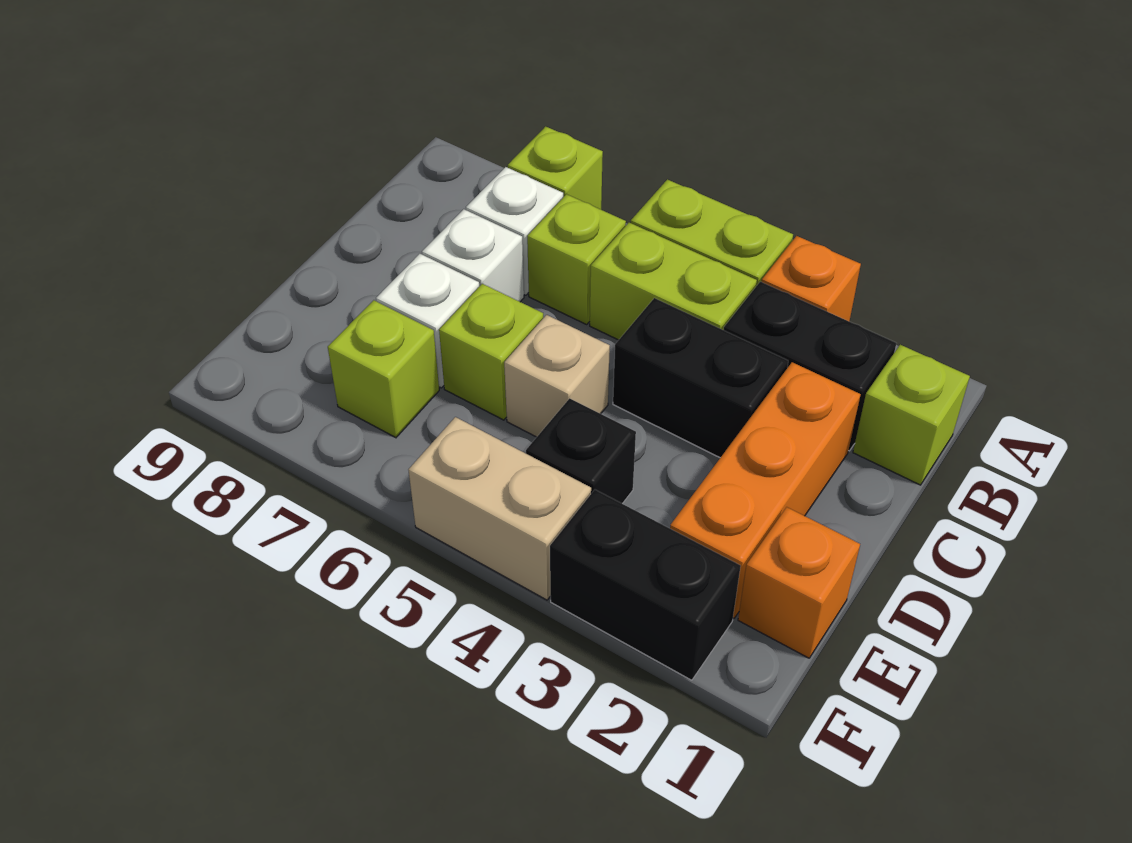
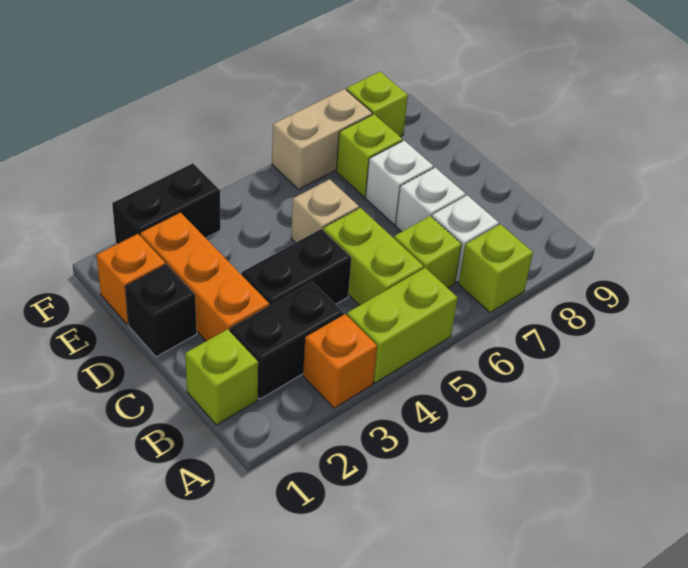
lime 1x2 brick [590,223,757,340] -> lime 1x2 brick turned to [323,208,424,305]
lime 1x1 brick [439,284,543,420] -> lime 1x1 brick moved to [346,72,408,137]
black 1x1 brick [526,398,636,504] -> black 1x1 brick moved to [125,265,197,357]
tan 1x2 brick [409,417,591,600] -> tan 1x2 brick moved to [272,89,372,189]

